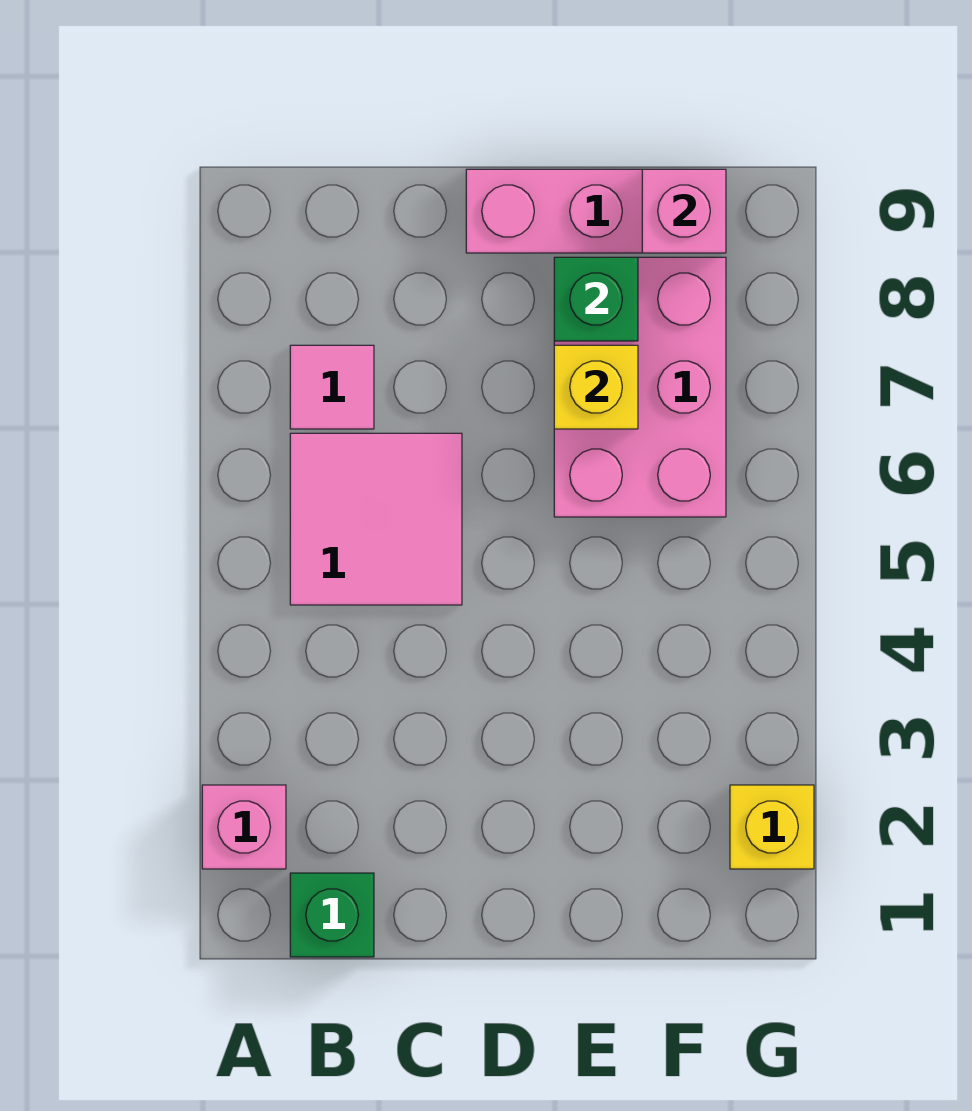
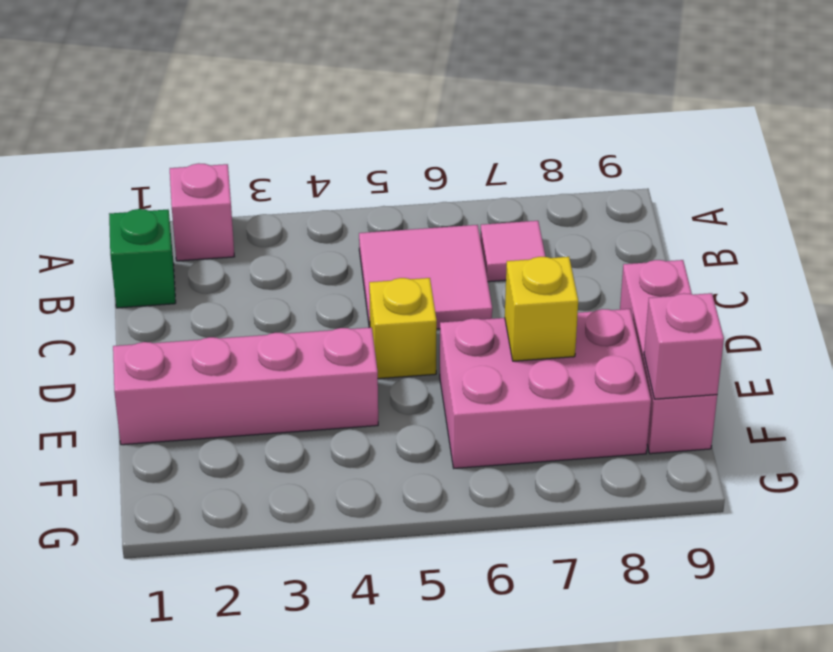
none -> pink 1x4 brick [113,327,378,445]
green 1x1 brick [554,257,638,341] -> none
yellow 1x1 brick [730,785,814,869] -> yellow 1x1 brick moved to [369,278,437,379]

